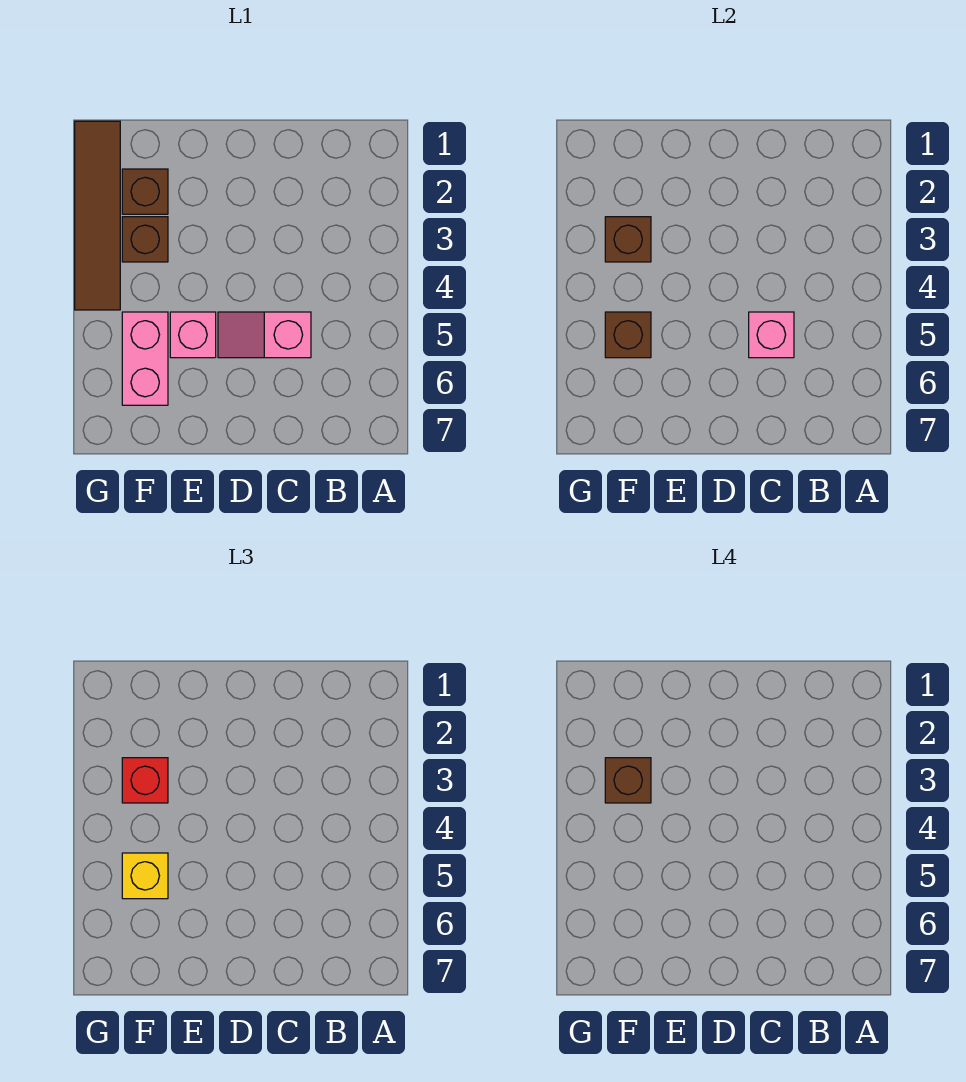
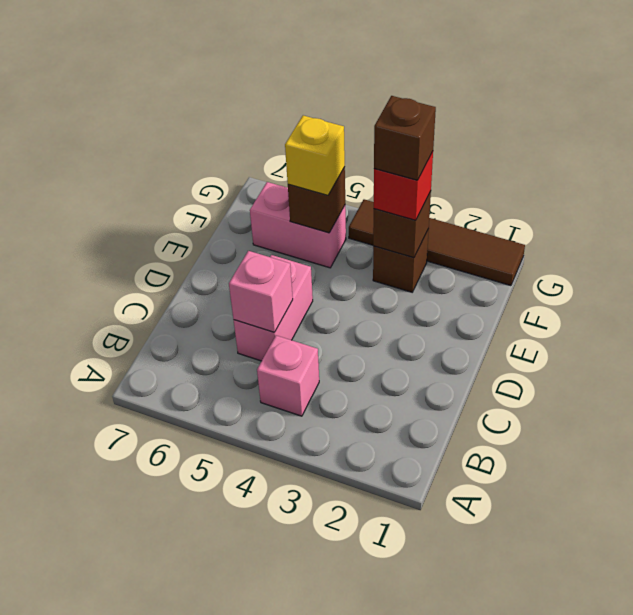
pink 1x2 slope [218,312,311,358] -> pink 1x2 brick [234,255,313,361]
pink 1x1 brick [170,312,216,358] -> pink 1x1 brick moved to [257,335,319,416]
brown 1x1 brick [122,169,168,214] -> none

